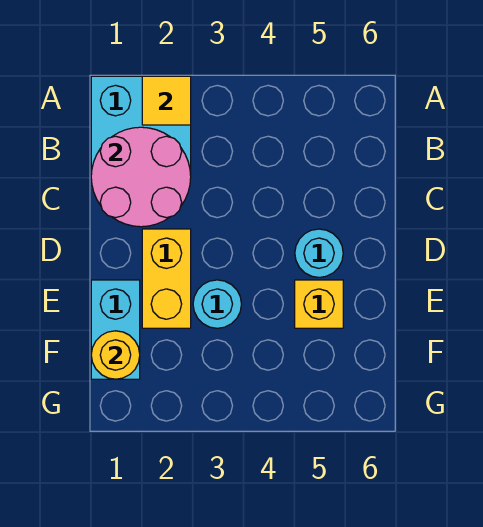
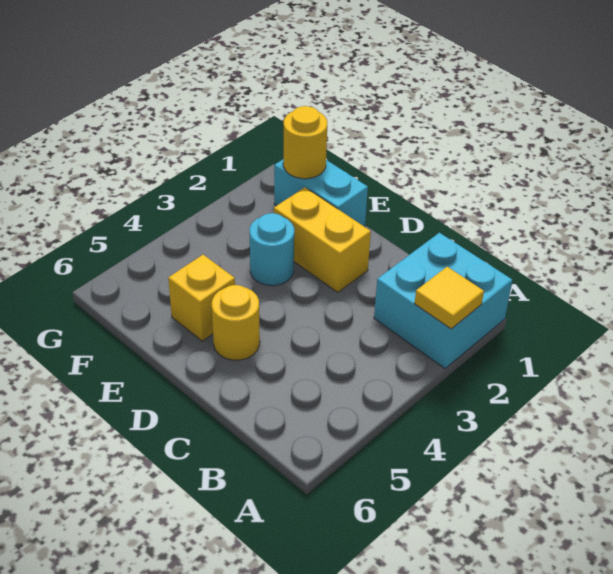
pink 2x2 round brick [91,127,191,227] -> none
cyan 1x1 round brick [295,229,343,277] -> yellow 1x1 round brick [212,285,260,360]

